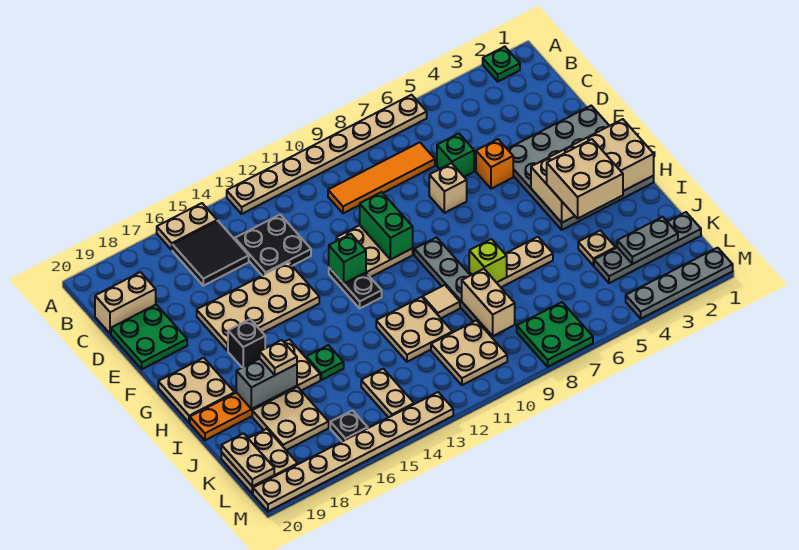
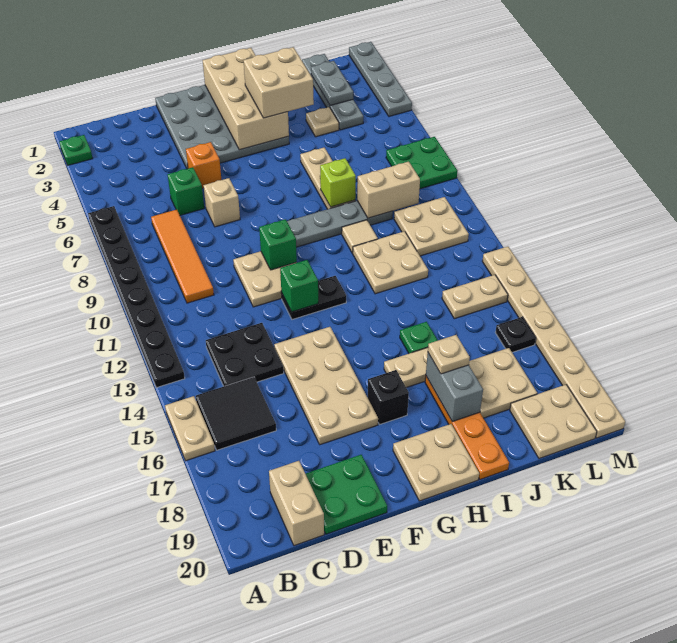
tan 1x8 plate [227,95,427,214] -> black 1x8 plate [88,206,185,388]
green 1x2 brick [360,192,413,260] -> green 1x1 brick [259,219,297,270]
tan 1x2 plate [221,434,274,486] -> none

